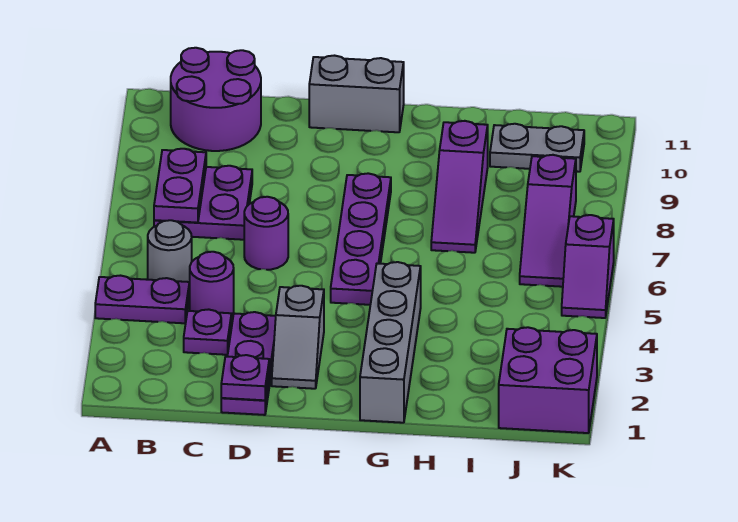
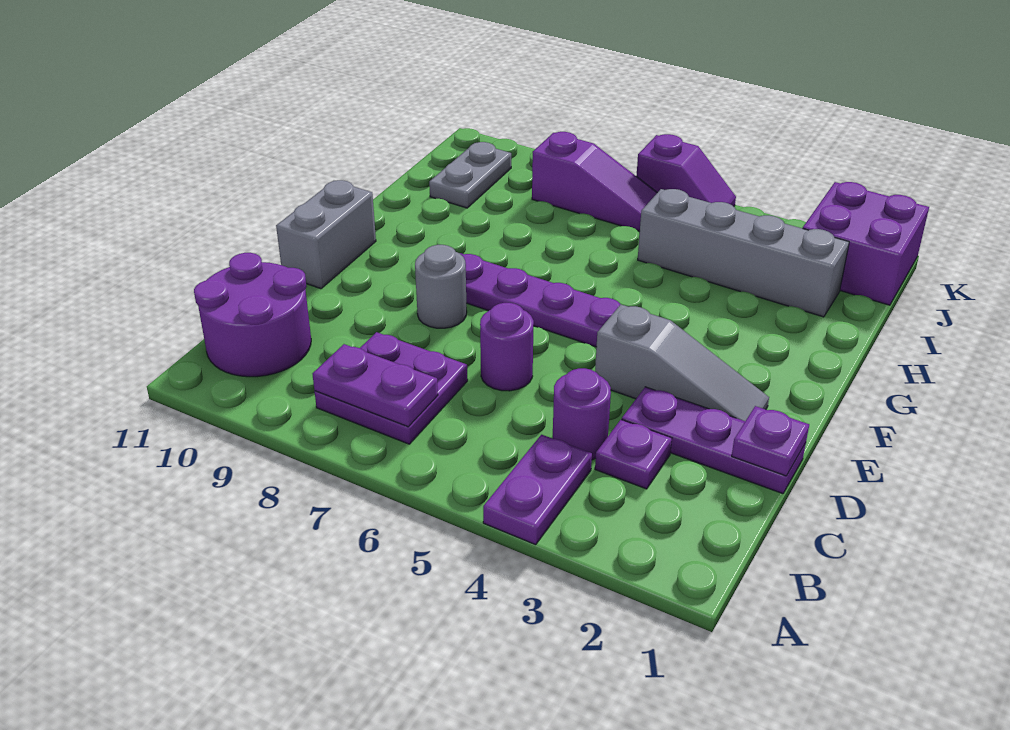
grey 1x1 round brick [148,220,192,285] -> grey 1x1 round brick moved to [415,245,467,328]
grey 1x2 slope [272,286,324,389] -> grey 1x3 slope [595,305,769,421]
grey 1x4 brick [360,262,421,423] -> grey 1x4 brick moved to [638,189,849,317]
purple 1x3 slope [431,121,488,253] -> none

